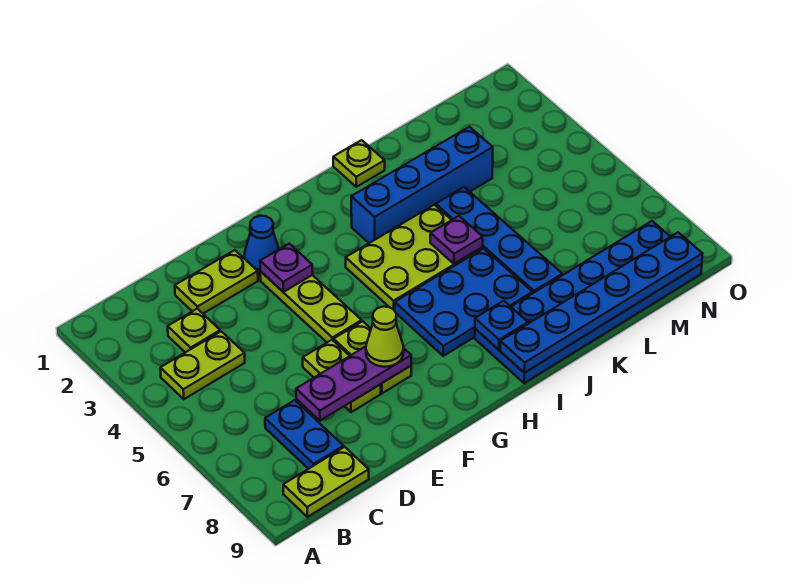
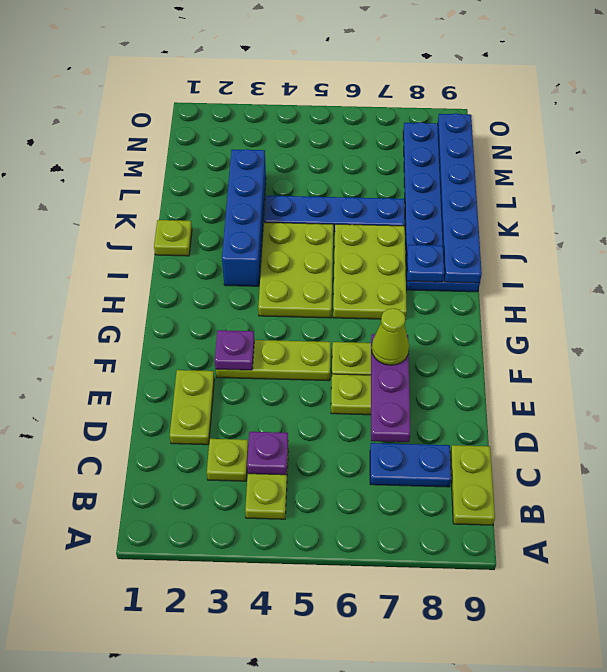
blue 1x1 cone [244,216,279,275] -> none
blue 2x3 plate [395,249,532,356] -> lime 2x3 plate [333,224,407,319]
purple 1x1 plate [430,216,483,264] -> purple 1x1 plate moved to [247,432,288,475]

